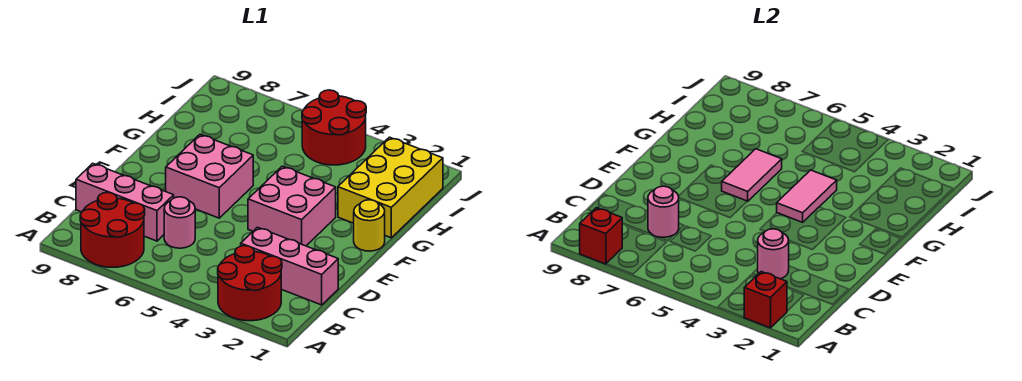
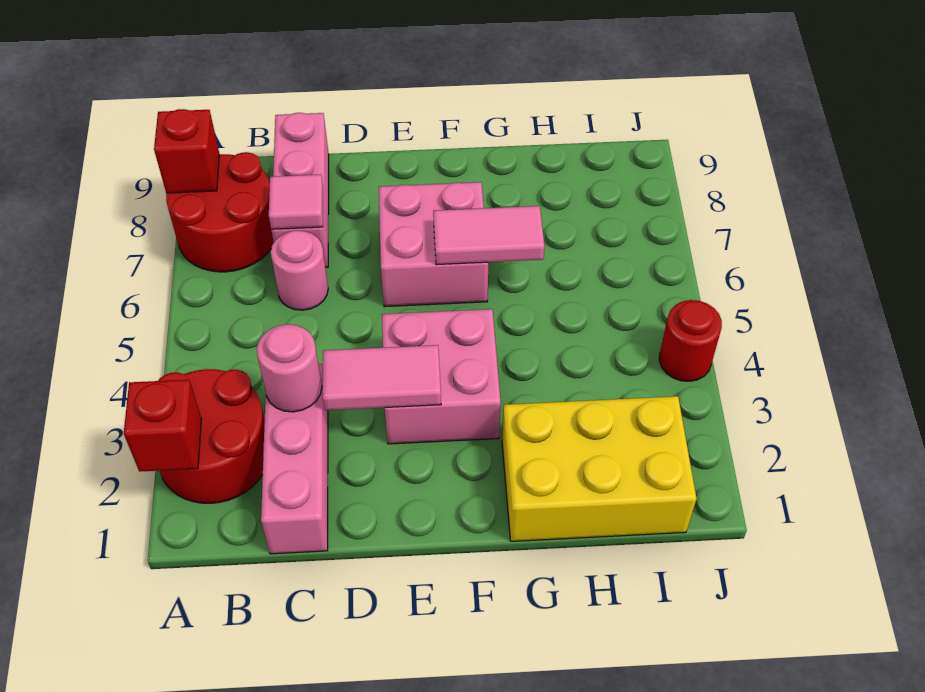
pink 1x1 round brick [648,186,679,237] -> pink 1x1 tile [269,174,323,229]
yellow 1x1 round brick [354,200,385,251] -> none
pink 1x2 tile [777,170,837,222] -> pink 1x2 tile moved to [323,345,441,410]
red 2x2 round brick [302,90,366,165] -> red 1x1 round brick [659,300,722,381]

